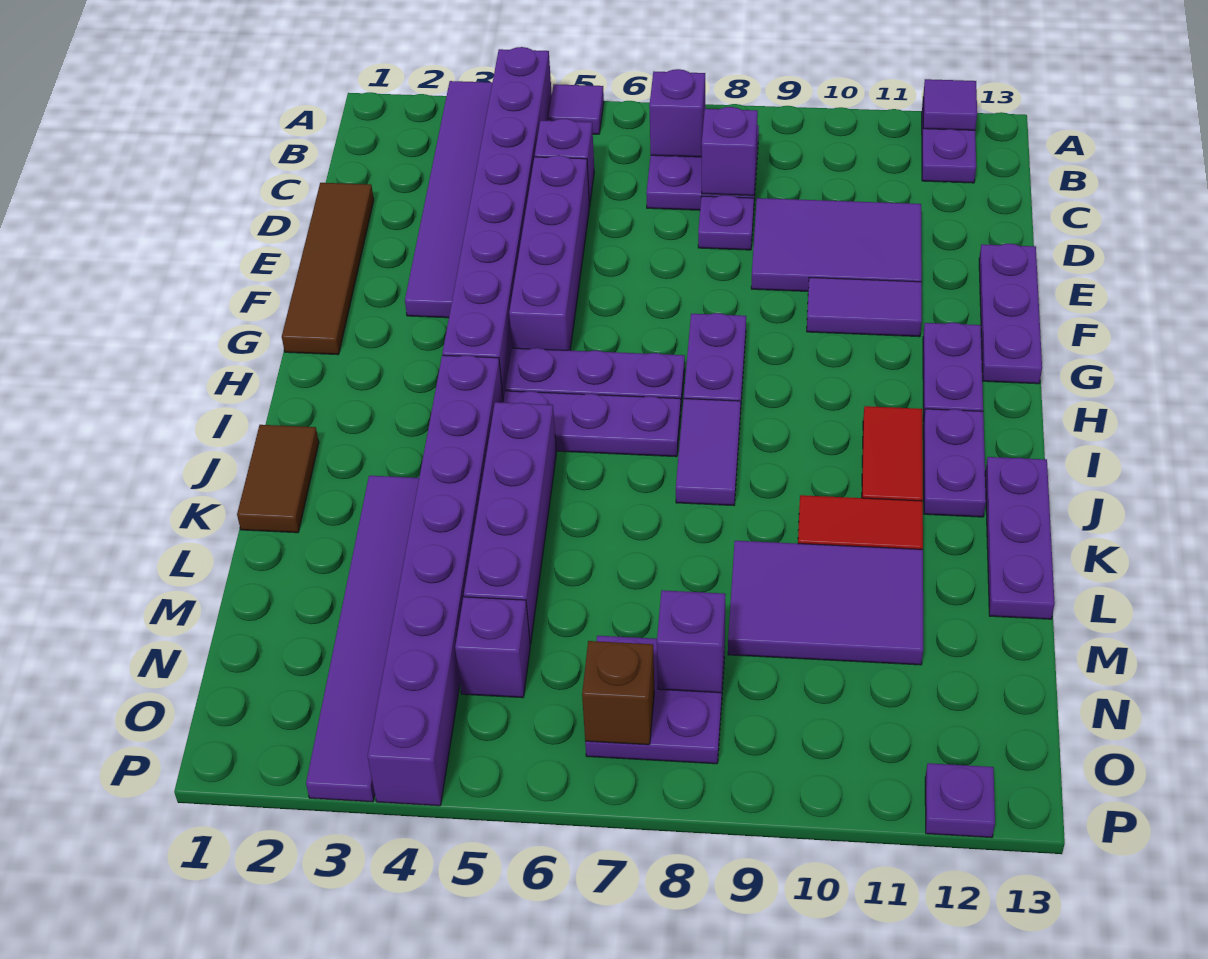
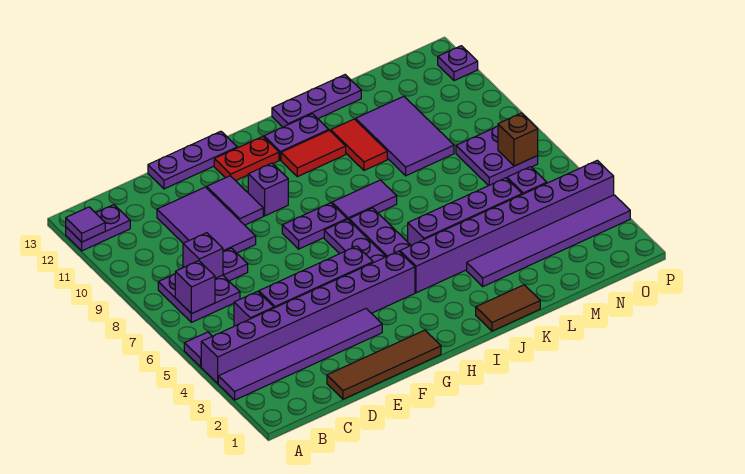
purple 1x2 plate [923,322,983,421] -> red 1x2 plate [214,137,279,181]
purple 1x1 brick [657,590,726,693] -> purple 1x1 brick moved to [248,163,288,216]

